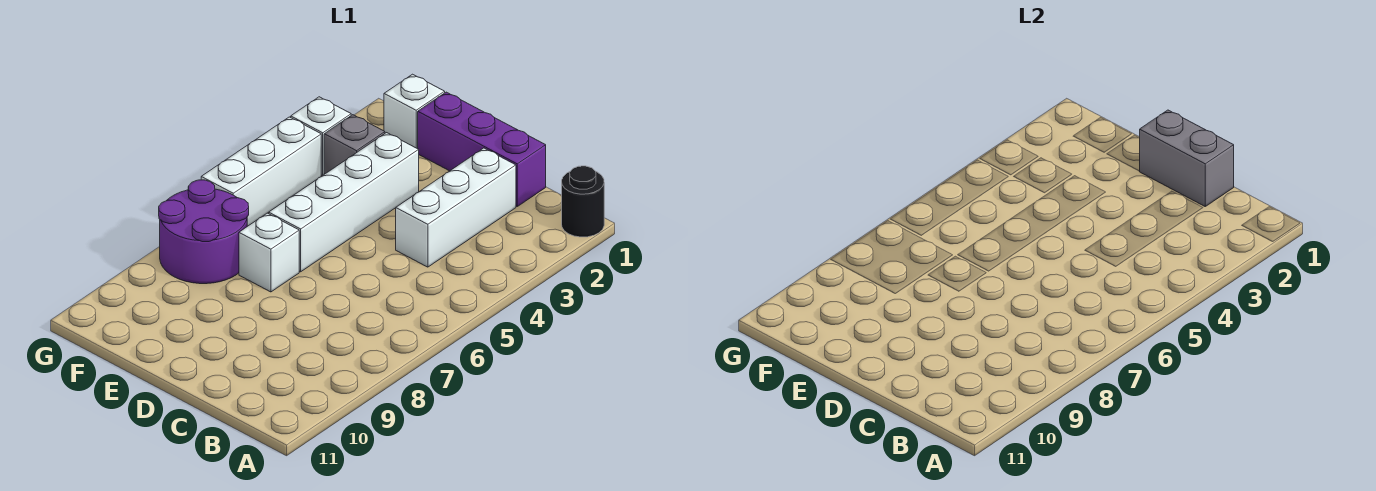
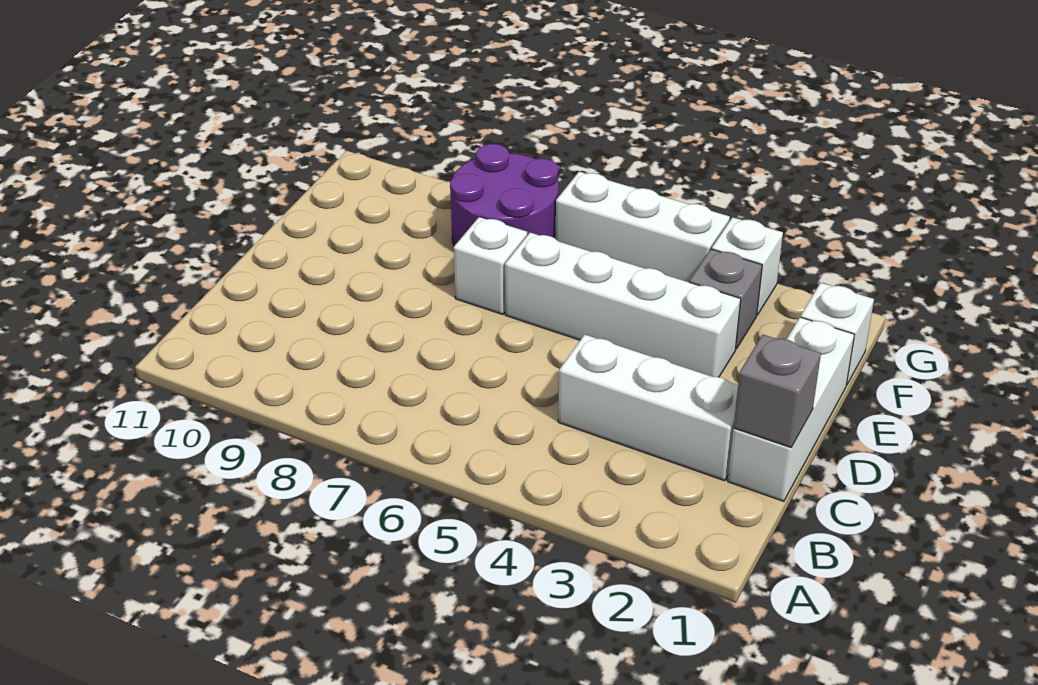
black 1x1 round brick [562,166,604,237] -> none
purple 1x3 brick [418,92,546,206] -> white 1x3 brick [728,317,855,501]
grey 1x2 brick [1140,110,1234,206] -> grey 1x1 brick [734,335,821,447]

